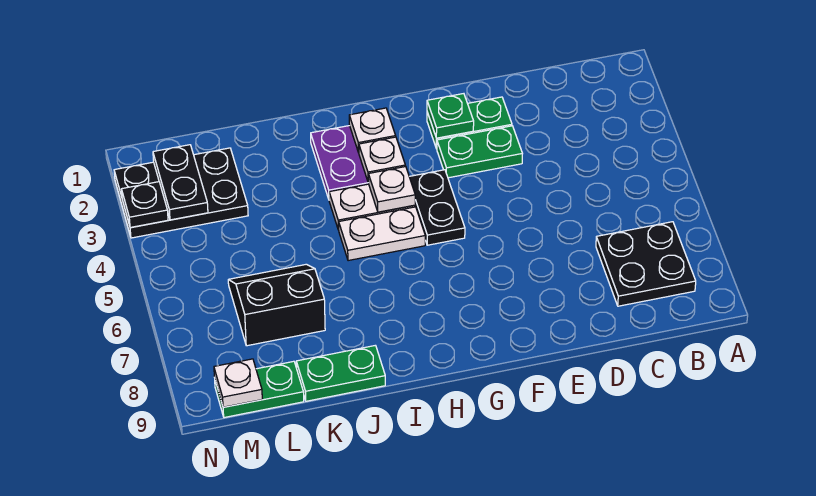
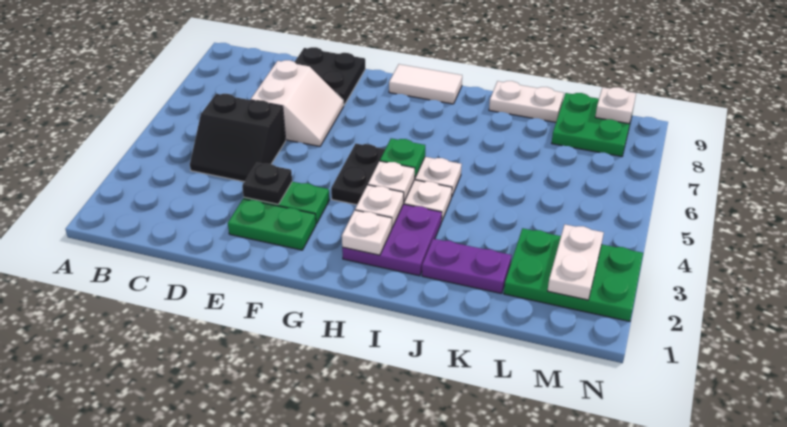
black 2x2 plate [596,222,696,306] -> black 2x2 plate moved to [295,47,365,105]
none -> white 2x2 slope [251,60,344,146]
green 1x1 plate [427,94,474,138] -> green 1x1 plate moved to [380,138,425,177]
none -> white 1x2 tile [389,64,462,104]
none -> purple 1x2 plate [422,239,512,294]
green 1x2 plate [296,345,385,401] -> white 1x2 plate [489,81,564,122]
black 2x2 slope [228,264,325,346] -> black 2x2 slope moved to [190,94,286,182]
black 2x3 plate [114,148,248,238] -> green 2x3 plate [504,228,643,322]
green 1x2 plate [215,361,304,418] -> green 2x2 plate [552,93,633,157]
black 1x2 plate [153,145,208,220] -> white 1x2 plate [548,225,604,300]
black 1x1 plate [122,182,168,228] -> black 1x1 plate moved to [242,163,292,204]

